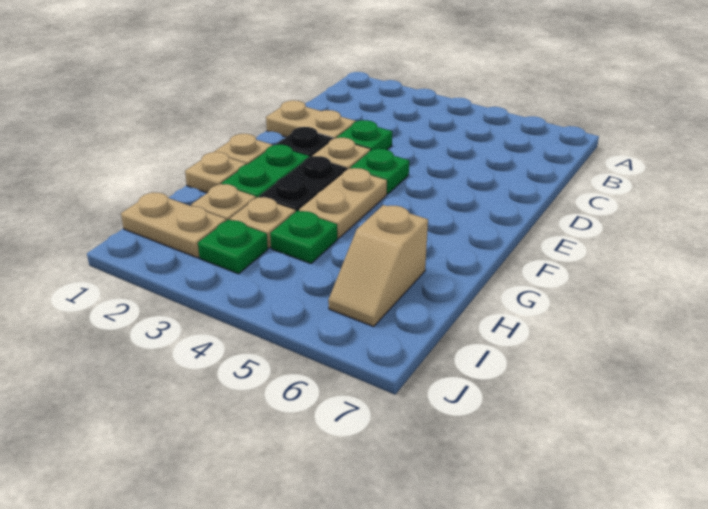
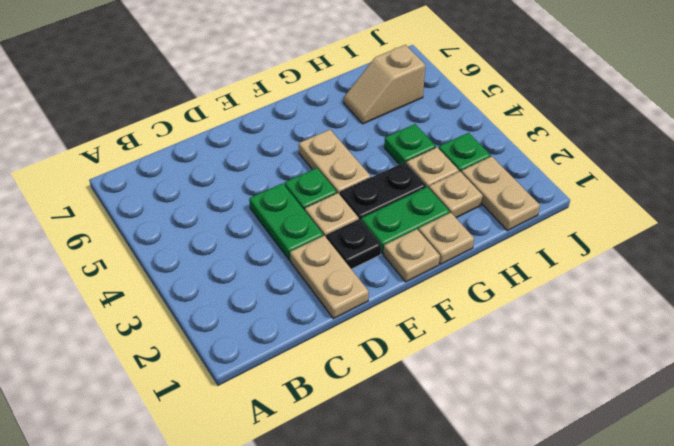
green 1x1 plate [337,120,392,150] -> green 1x2 plate [249,183,323,260]
tan 1x2 plate [299,168,387,239] -> tan 1x2 plate turned to [299,130,371,195]
tan 1x2 slope [328,205,428,327] -> tan 1x2 slope turned to [344,45,425,124]

